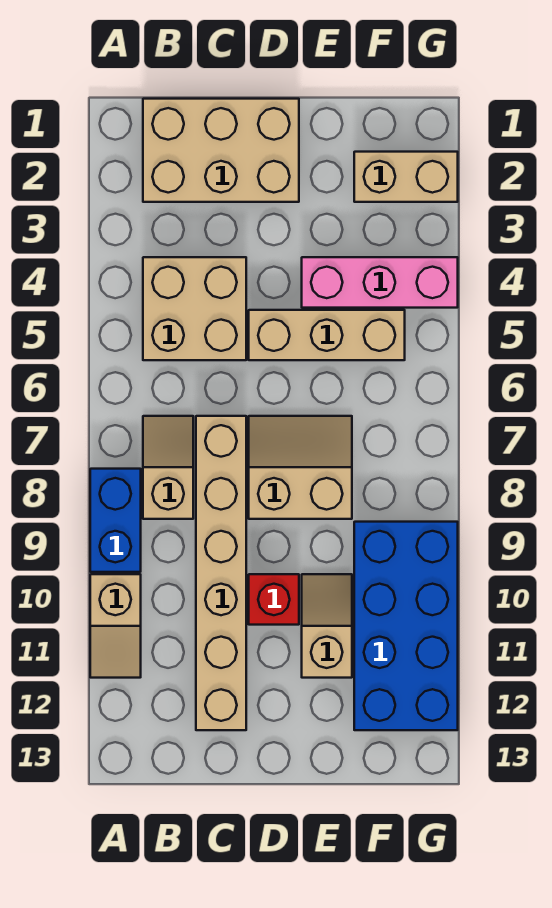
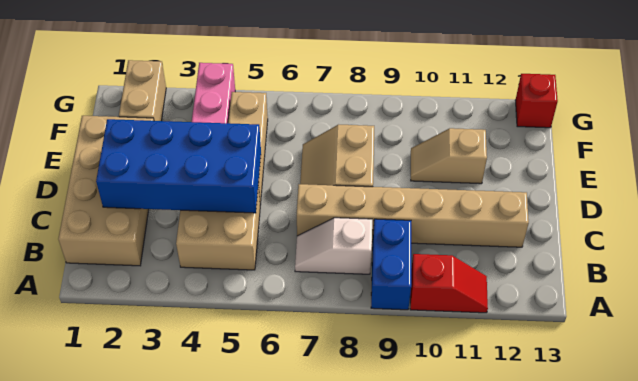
blue 1x2 brick [90,469,141,572] -> blue 1x2 brick turned to [371,219,411,310]
tan 1x2 slope [90,574,141,678] -> red 1x2 slope [410,254,488,313]
tan 2x3 brick [143,99,299,202] -> tan 2x4 brick [58,116,154,266]
tan 1x2 slope [143,416,193,519] -> white 1x2 slope [295,218,372,274]
red 1x1 brick [249,574,299,625] -> red 1x1 brick moved to [515,74,558,128]
blue 2x4 brick [354,522,458,730] -> blue 2x4 brick moved to [96,119,261,213]

